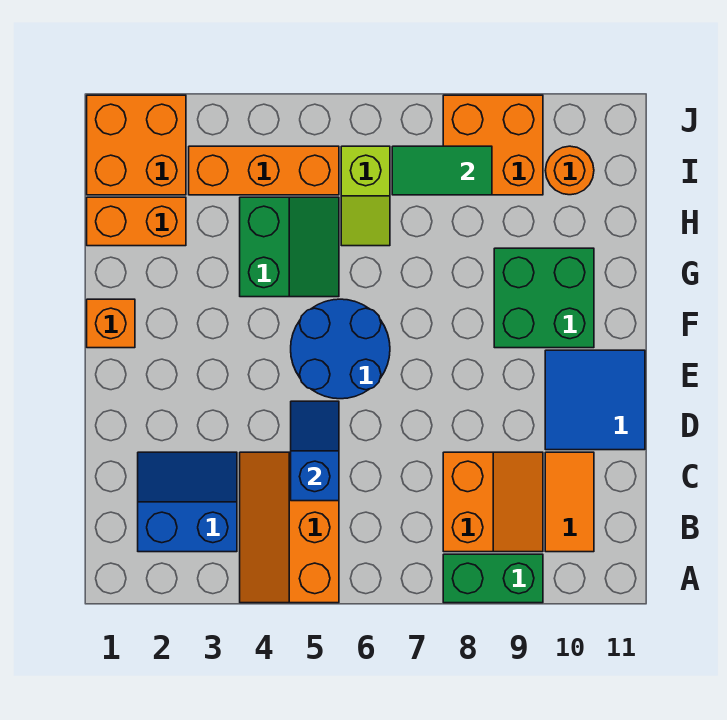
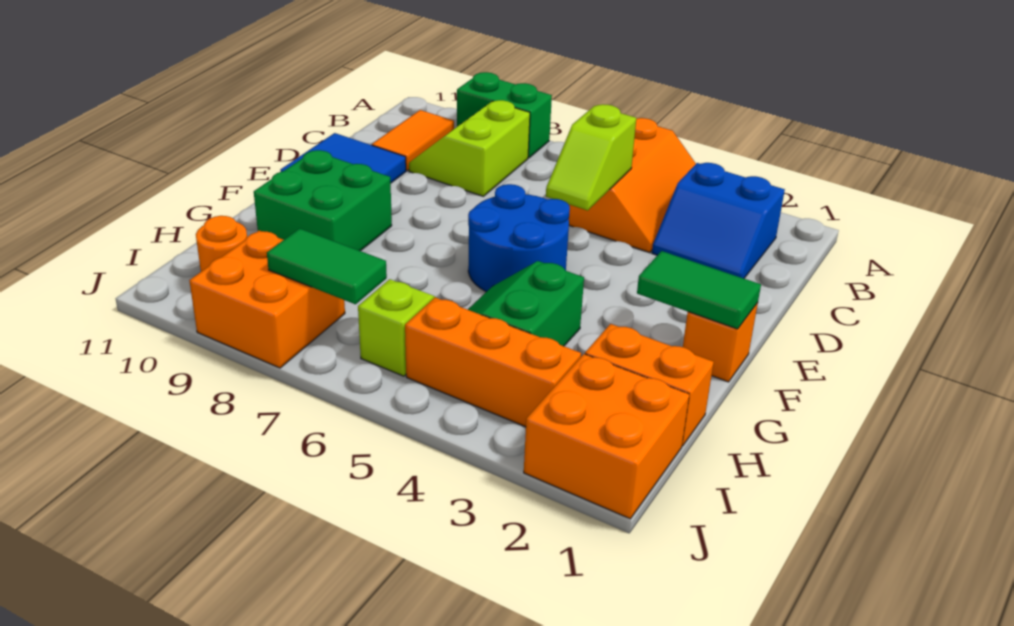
orange 2x2 slope [443,452,543,552] -> lime 2x2 slope [409,100,530,196]
blue 1x2 slope [291,401,339,501] -> lime 1x2 slope [546,104,636,211]
none -> green 1x2 tile [637,251,761,329]

